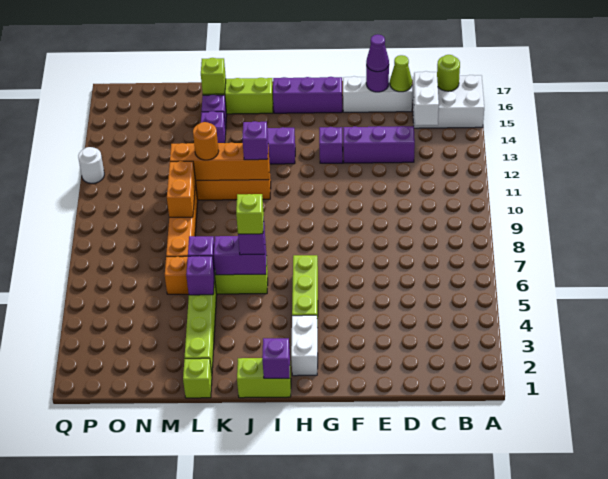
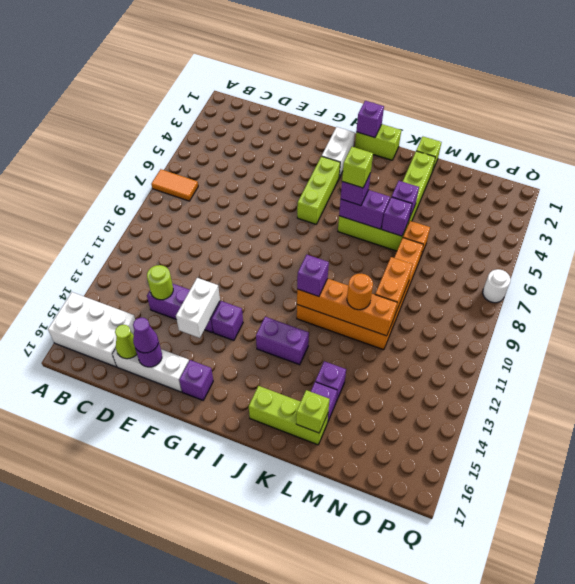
none -> orange 1x2 tile [151,169,198,201]
lime 1x1 round brick [437,55,460,91] -> lime 1x1 round brick moved to [147,265,173,300]
white 1x2 brick [414,71,439,125] -> white 1x2 brick moved to [176,278,220,338]
purple 1x3 brick [273,77,342,113] -> purple 1x1 brick [179,360,213,400]
white 1x1 round brick [78,147,104,183] -> white 1x1 round brick moved to [483,269,511,303]

